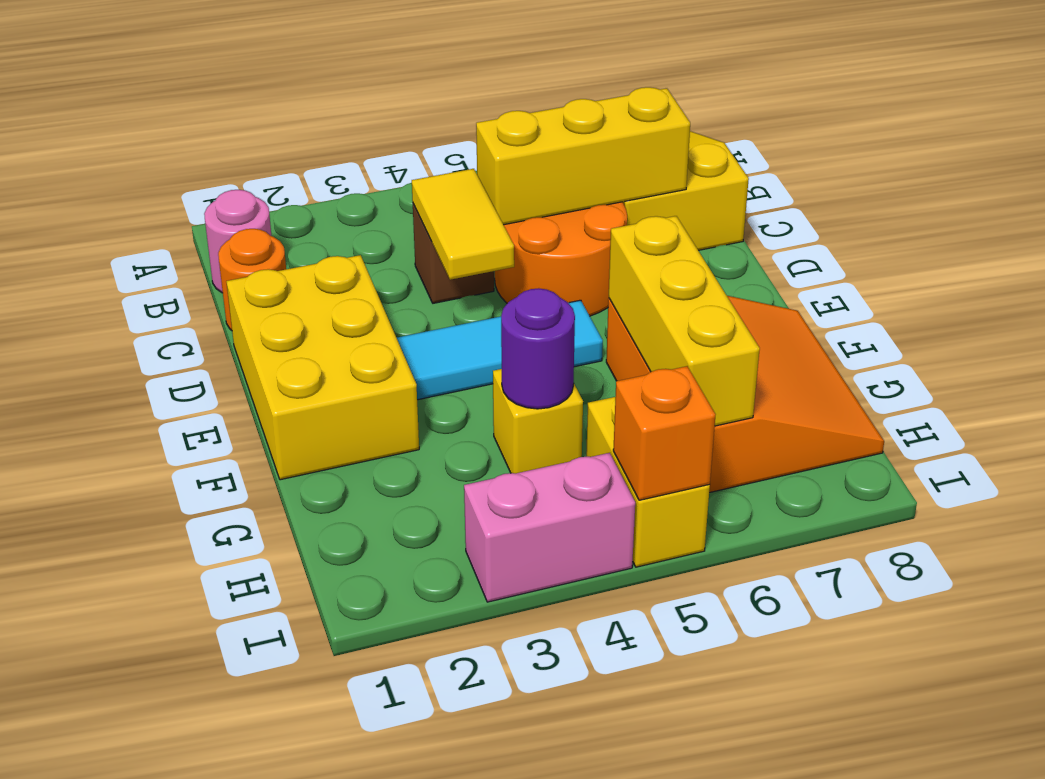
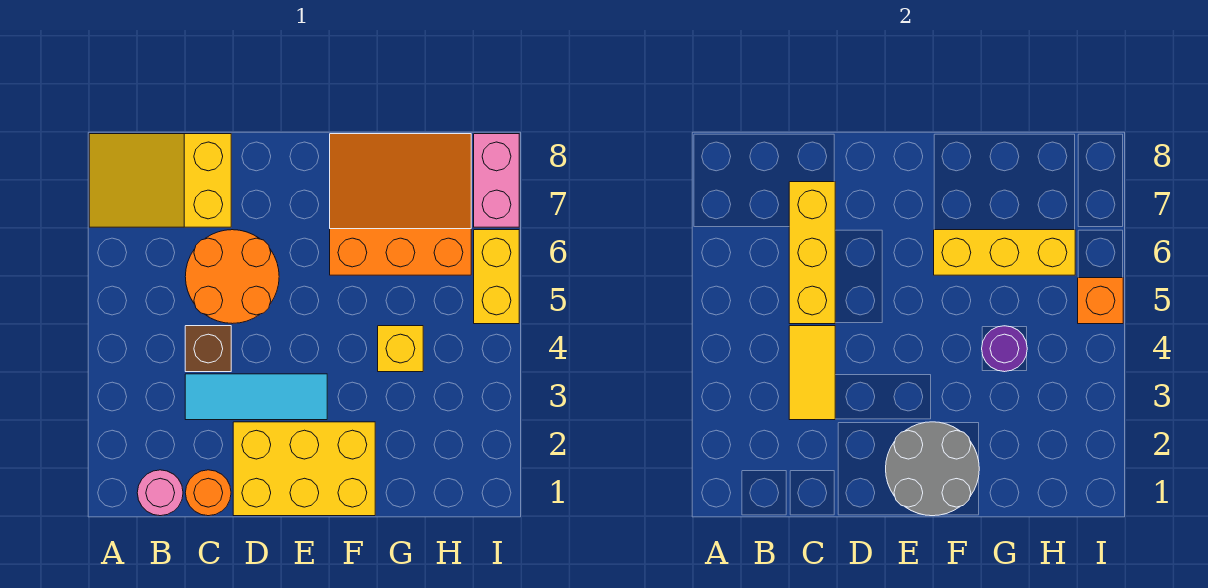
yellow 1x2 tile [412,169,514,280] -> yellow 1x2 tile turned to [789,326,835,420]
none -> grey 2x2 round brick [886,422,979,516]
cyan 1x3 tile [397,300,603,400] -> cyan 1x3 tile turned to [185,374,327,420]
yellow 1x2 brick [586,397,710,567] -> yellow 1x2 brick turned to [474,230,519,324]
pink 1x2 brick [464,453,635,602] -> pink 1x2 brick moved to [474,134,519,227]

